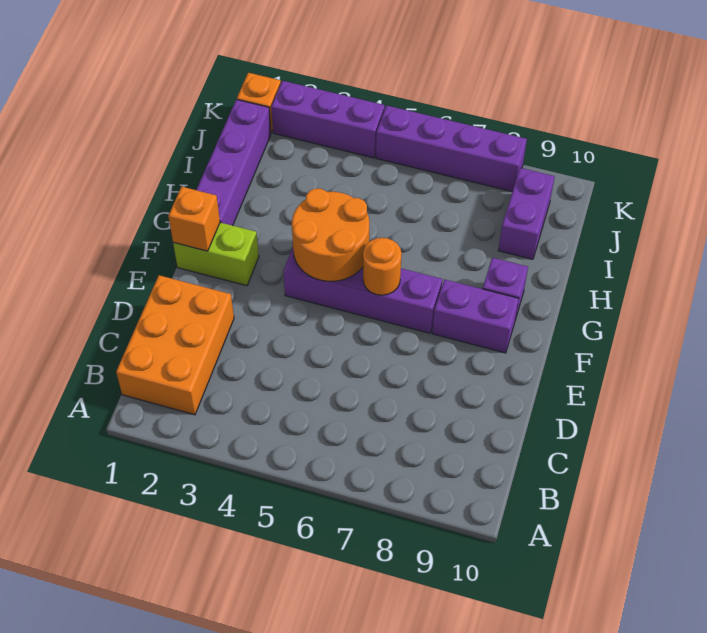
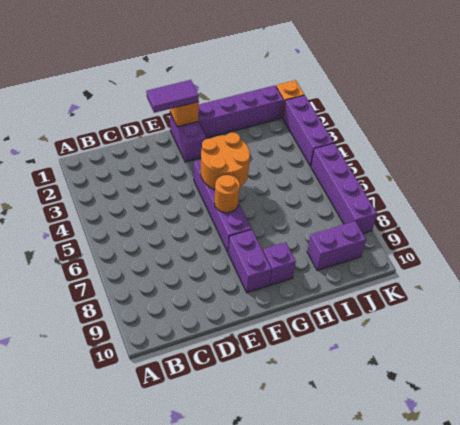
orange 2x3 brick [116,275,234,415] -> none
none -> purple 1x2 tile [146,80,199,113]
lime 1x2 brick [173,222,259,286] -> purple 1x2 brick [170,113,206,162]

